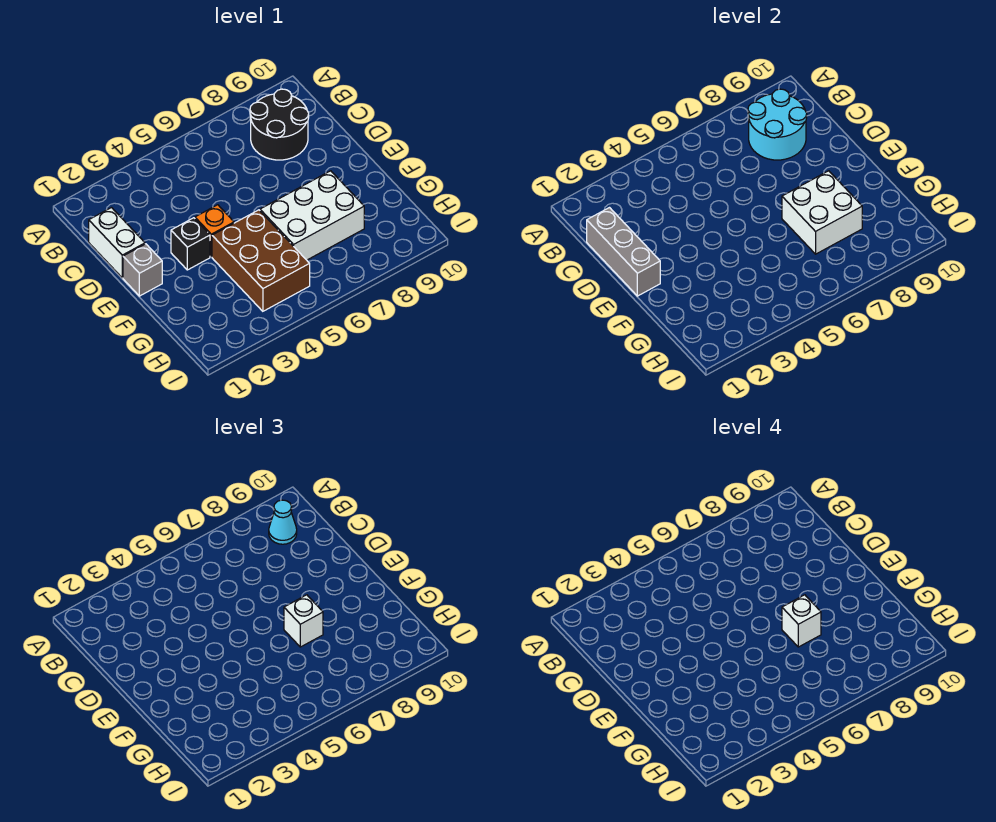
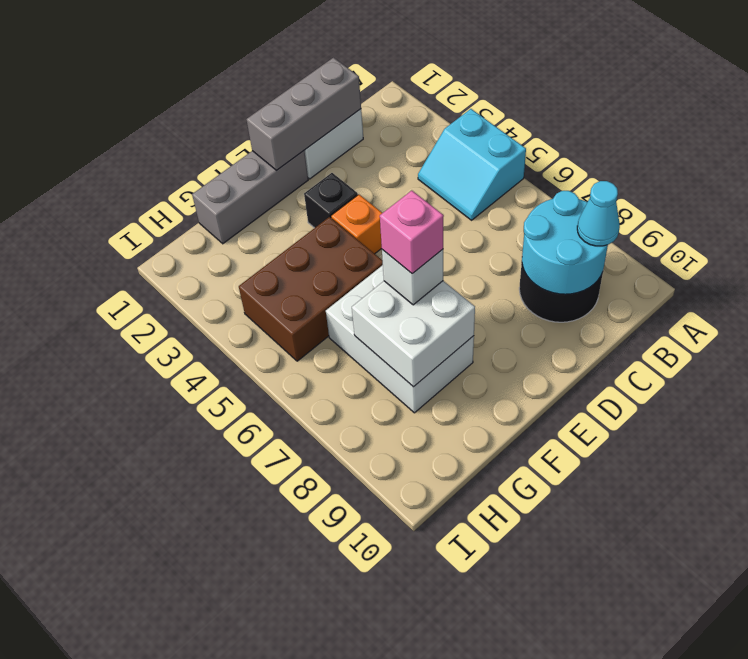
none -> cyan 2x2 slope [418,109,526,220]
grey 1x1 brick [123,244,162,296] -> grey 1x3 brick [192,151,308,244]
white 1x1 brick [782,595,821,647] -> pink 1x1 brick [380,191,444,274]

